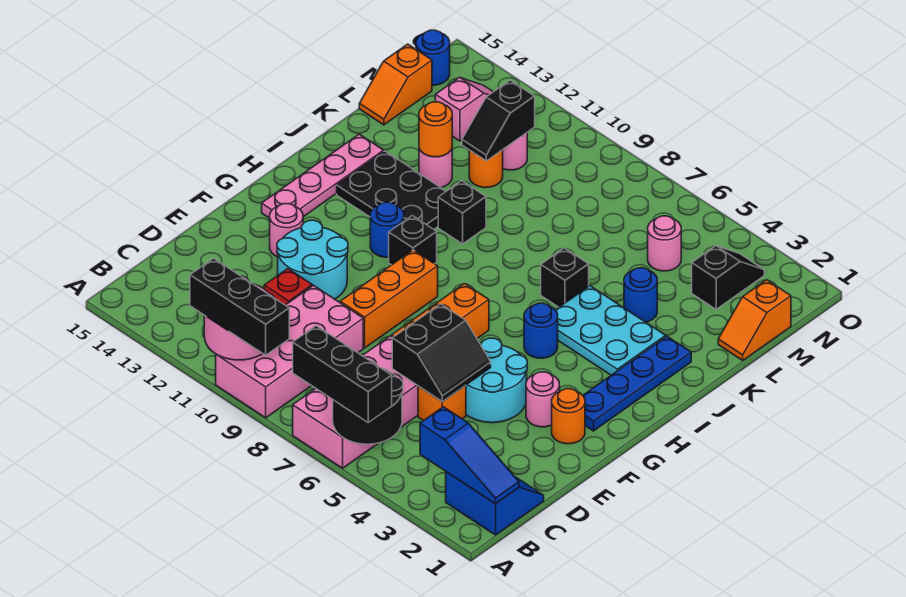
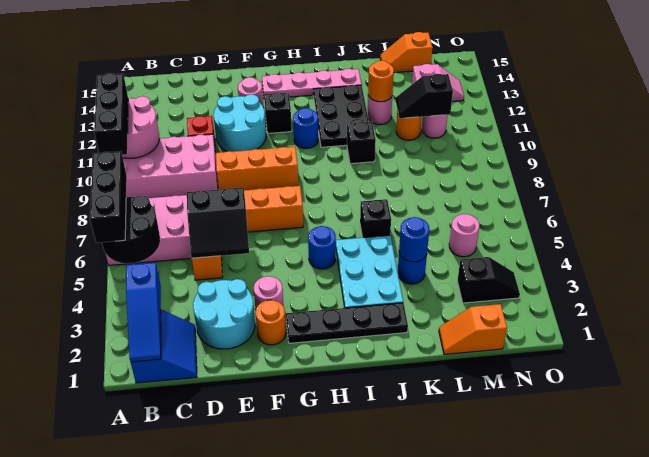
cyan 2x2 round brick [466,338,527,423] -> cyan 2x2 round brick moved to [193,279,255,349]
blue 1x4 plate [583,336,691,431] -> black 1x4 plate [286,303,408,343]
black 1x1 brick [389,216,437,265] -> black 1x1 brick moved to [264,92,292,133]
blue 1x1 round brick [416,30,450,85] -> blue 1x1 round brick moved to [399,217,429,262]

